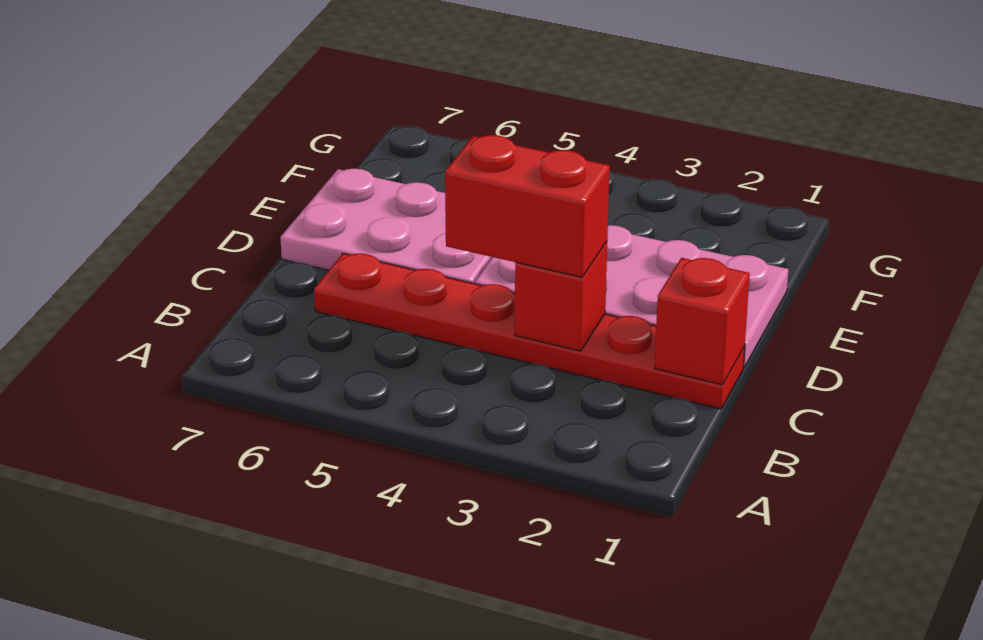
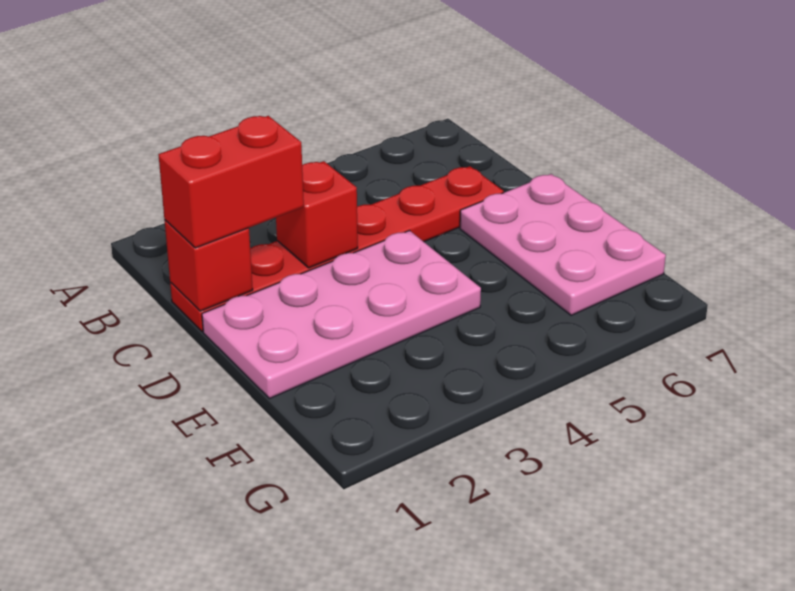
red 1x2 brick [445,135,610,277] -> red 1x2 brick moved to [158,116,304,248]
pink 2x3 plate [280,169,492,284] -> pink 2x3 plate turned to [460,174,666,315]

